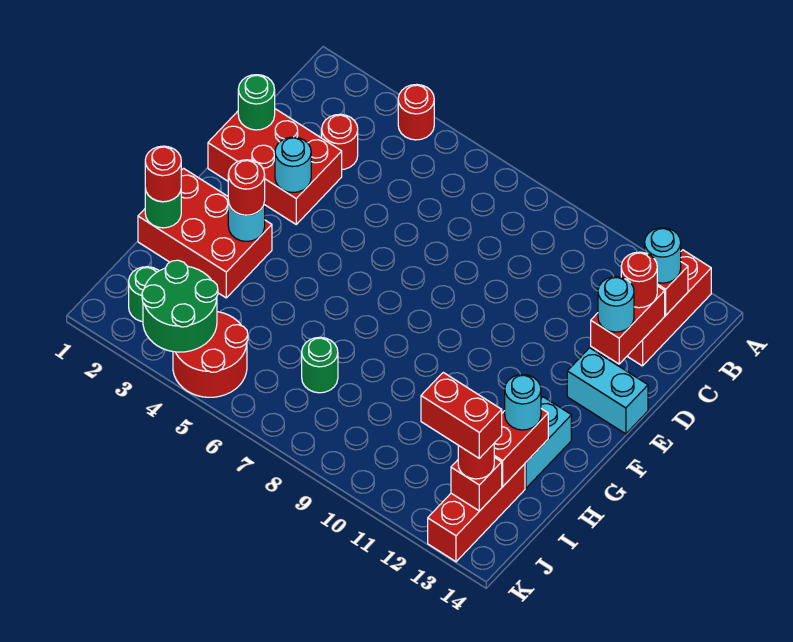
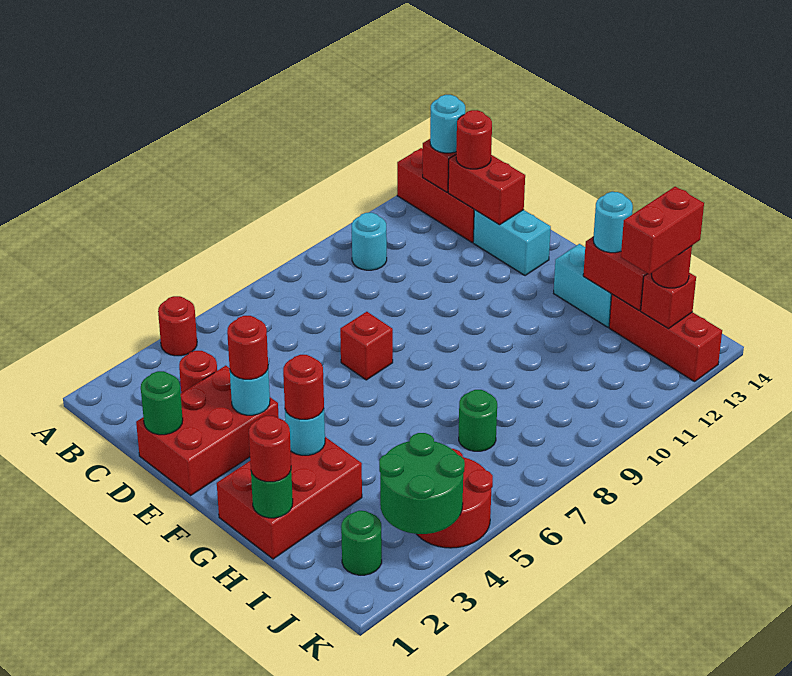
cyan 1x1 round brick [598,277,634,332] -> cyan 1x1 round brick moved to [352,213,387,270]
none -> red 1x1 round brick [227,316,268,379]
none -> red 1x1 brick [340,312,393,380]
cyan 1x2 brick [567,348,648,434] -> cyan 1x2 brick turned to [473,210,551,276]

